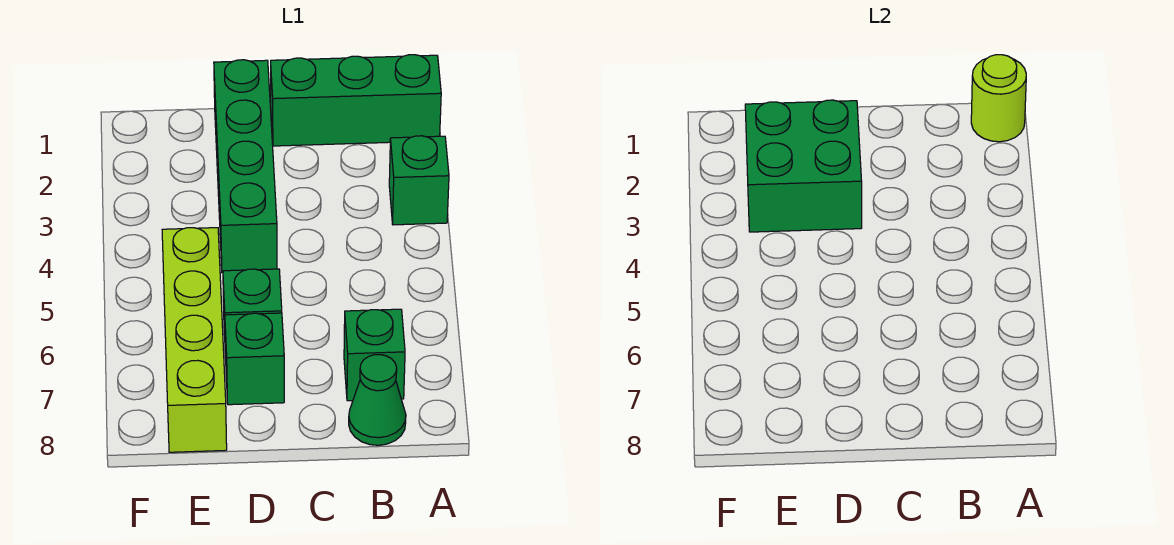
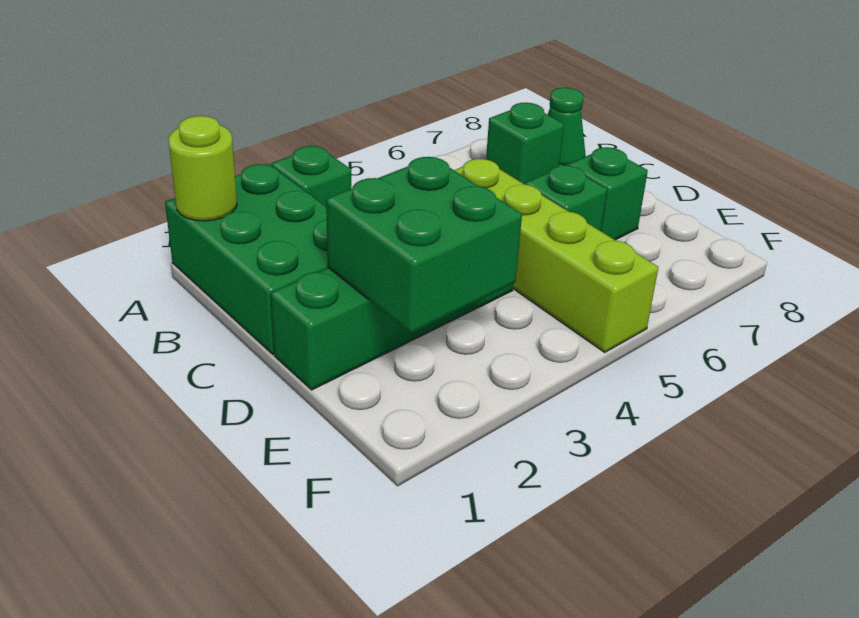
green 1x3 brick [271,55,441,146] -> green 2x3 brick [165,164,328,354]
lime 1x4 brick [162,228,227,452] -> lime 1x4 brick turned to [454,159,658,352]

